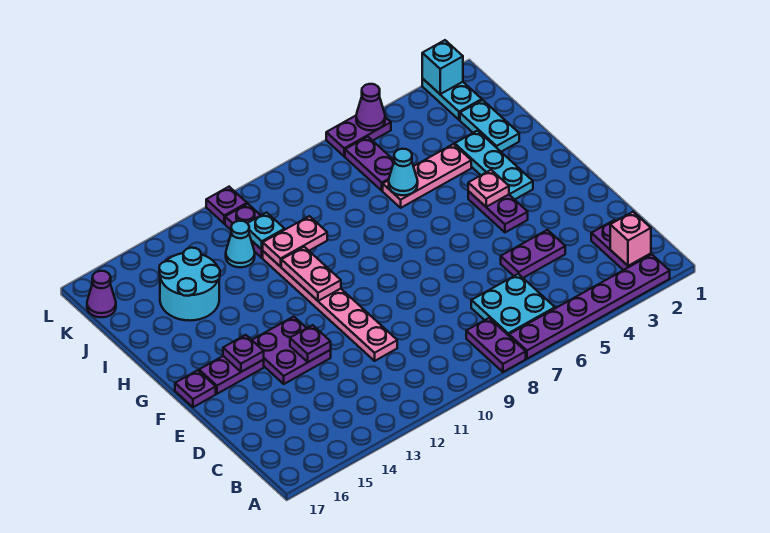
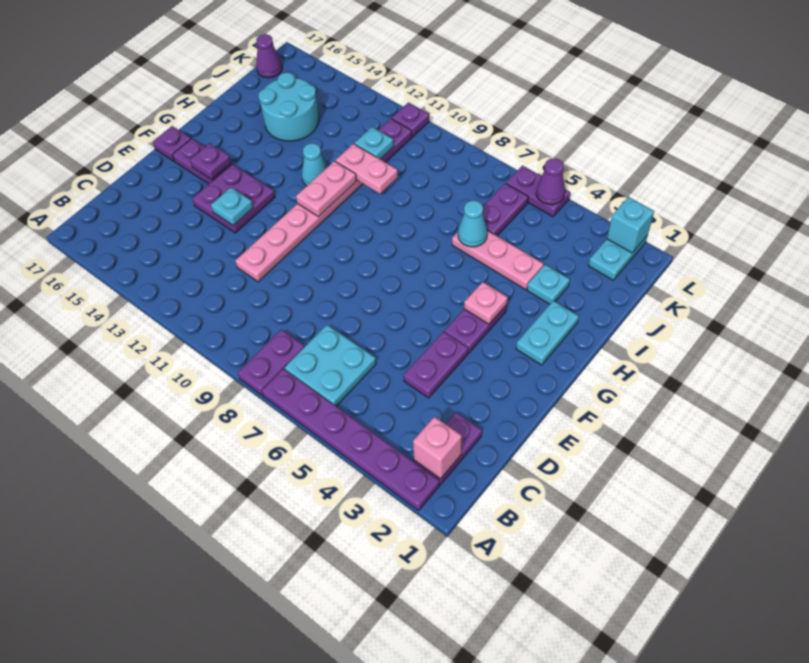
purple 1x2 plate [501,230,565,278] -> purple 1x2 plate turned to [403,332,468,398]
purple 1x1 plate [290,325,331,362] -> cyan 1x1 plate [211,187,253,226]
cyan 1x3 plate [455,131,533,200] -> cyan 1x1 plate [527,265,570,304]
cyan 1x2 plate [460,100,519,152] -> cyan 1x2 plate moved to [516,301,579,365]
cyan 1x1 cone [226,221,255,267] -> cyan 1x1 cone moved to [302,143,327,186]

